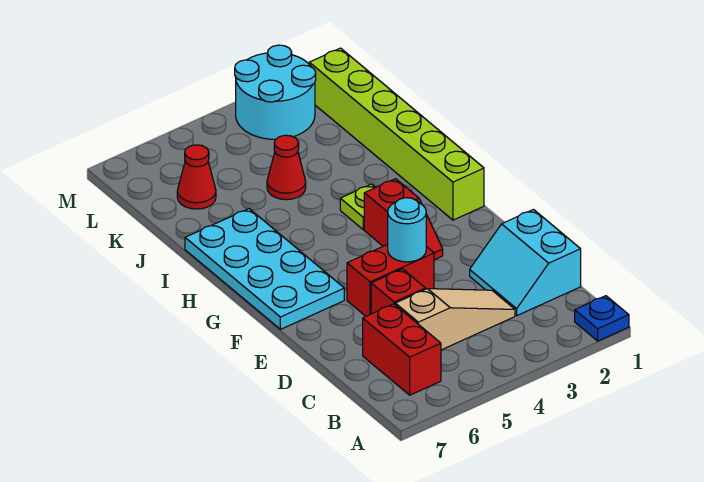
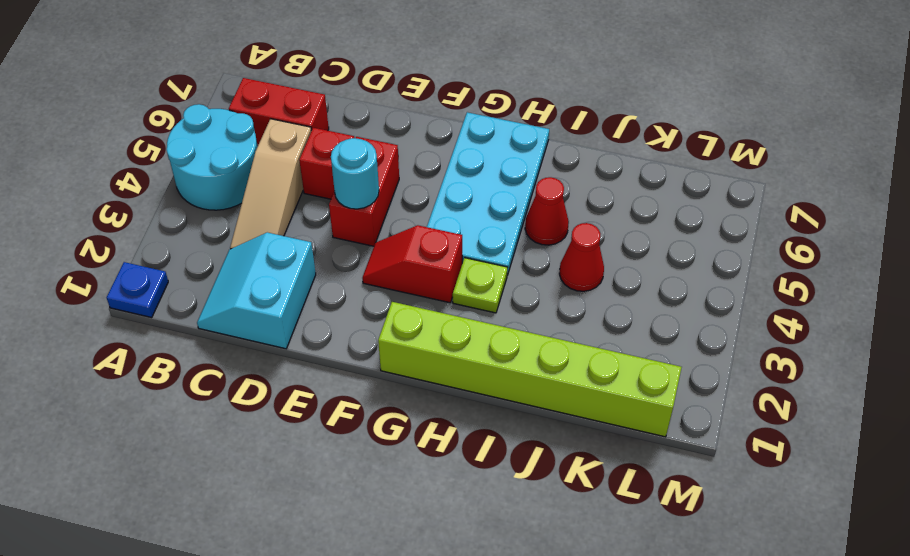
cyan 2x2 slope [470,210,581,315] -> cyan 2x2 slope turned to [197,232,316,349]
cyan 2x4 plate [185,209,344,329] -> cyan 2x4 plate turned to [427,112,549,275]
red 1x1 cone [177,145,216,209] -> red 1x1 cone moved to [525,177,569,245]
cyan 2x2 round brick [235,45,316,139] -> cyan 2x2 round brick moved to [167,104,258,210]

